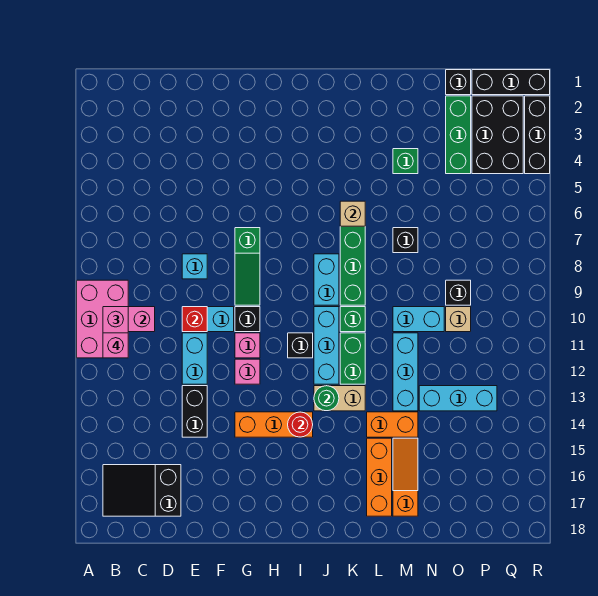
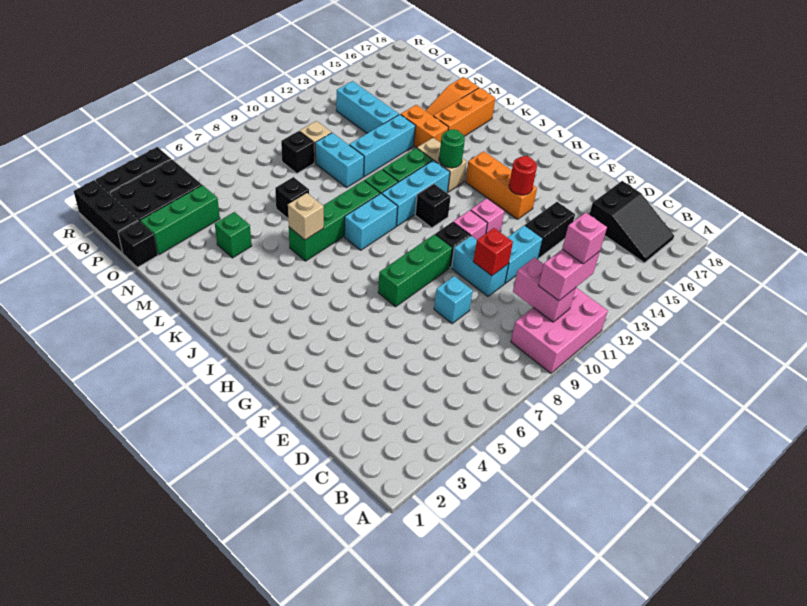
green 1x3 slope [235,228,260,305] -> green 1x3 brick [378,234,452,307]
red 1x1 round brick [288,412,313,437] -> red 1x1 round brick moved to [509,156,537,195]

